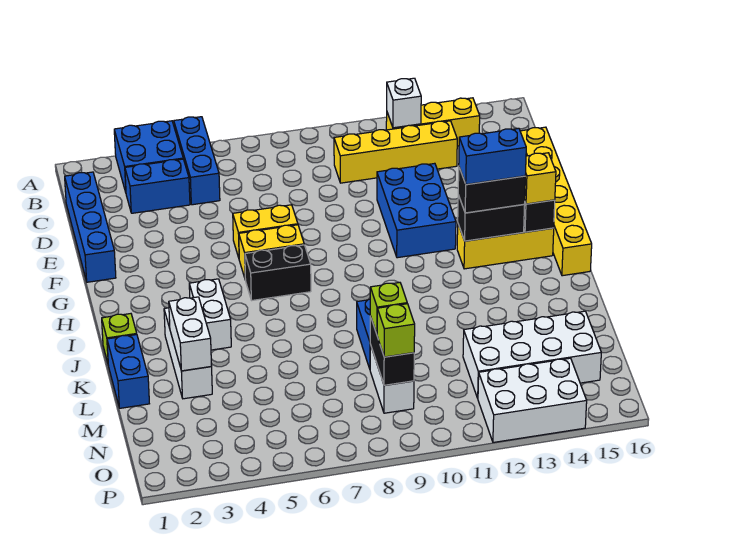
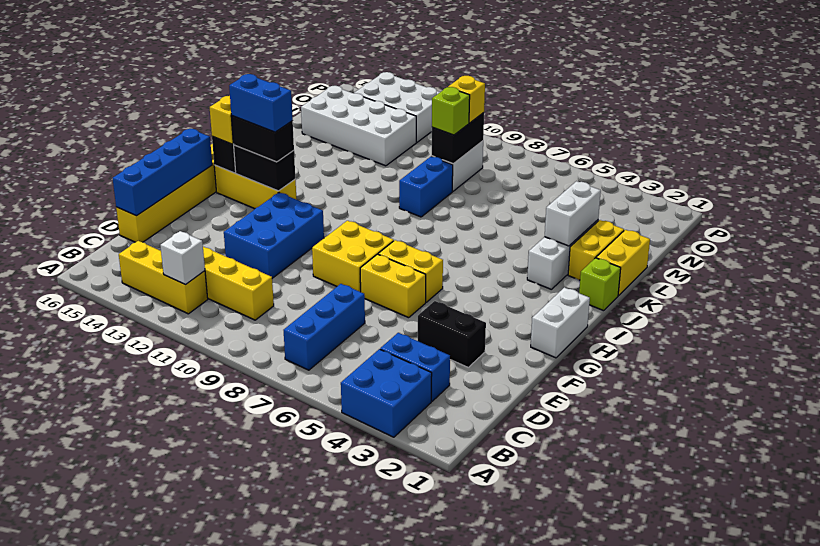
blue 1x3 brick [174,117,220,205] -> blue 1x3 brick moved to [284,284,365,370]
blue 1x4 brick [65,172,116,282] -> blue 1x4 brick moved to [113,129,212,216]
none -> yellow 2x2 brick [312,221,394,292]
black 1x2 brick [245,245,311,300] -> black 1x2 brick moved to [418,301,486,367]
white 1x2 brick [189,279,231,350] -> white 1x2 brick moved to [531,287,590,358]
blue 1x2 brick [107,335,149,408] -> yellow 1x2 brick [596,230,650,296]
none -> yellow 1x2 brick [568,220,624,280]
lime 1x1 brick [377,304,415,357] -> yellow 1x1 brick [448,76,485,123]

